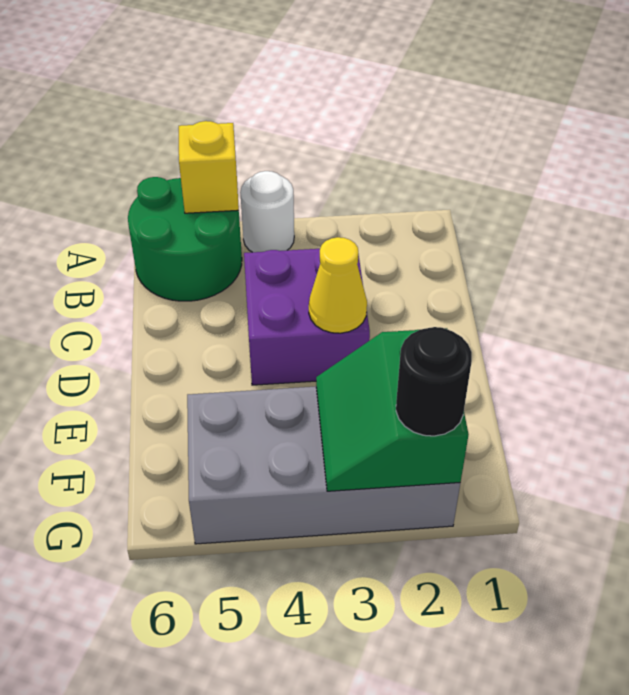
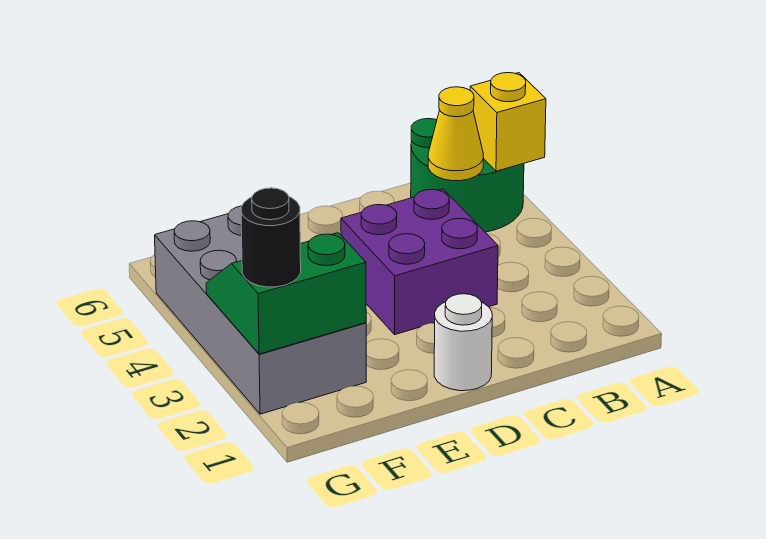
white 1x1 round brick [240,171,294,252] -> white 1x1 round brick moved to [434,294,492,391]
yellow 1x1 cone [309,237,367,333] -> yellow 1x1 cone moved to [428,87,484,181]

